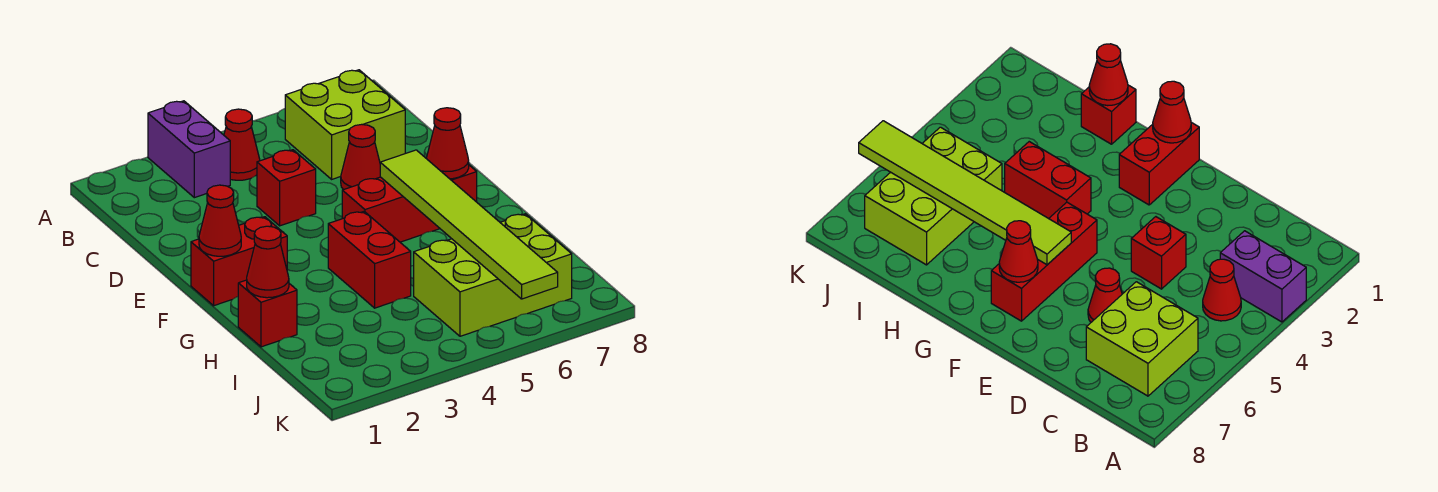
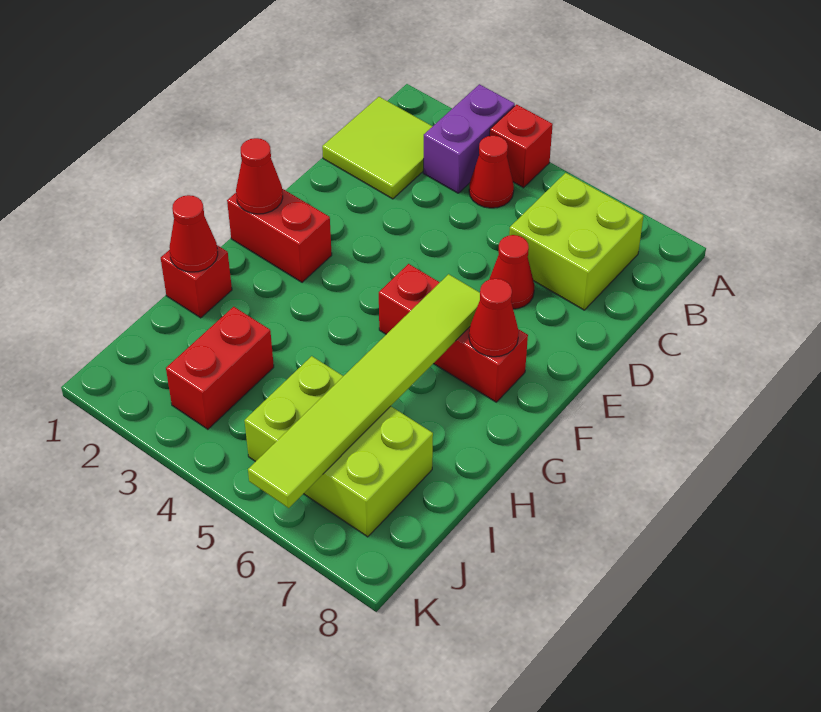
none -> lime 2x2 tile [322,97,433,199]
red 1x1 brick [257,150,316,226] -> red 1x1 brick moved to [490,104,553,188]
red 1x2 brick [328,211,411,308] -> red 1x2 brick moved to [166,307,274,429]

